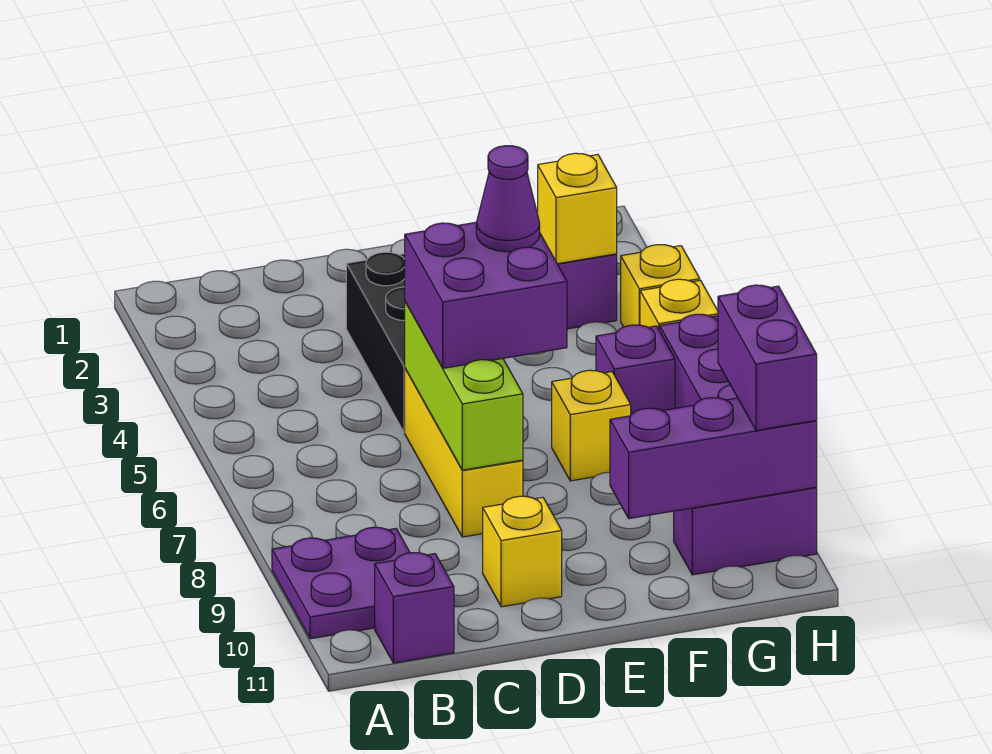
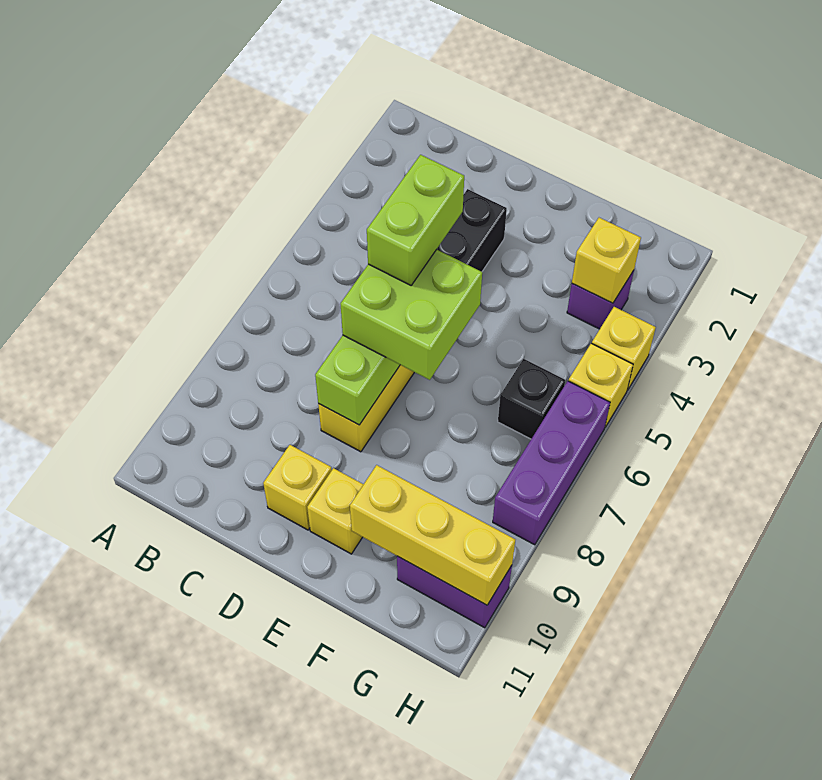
purple 2x2 plate [272,527,410,639] -> none
purple 1x1 brick [375,553,454,663] -> none
none -> lime 1x2 brick [367,155,464,285]
purple 2x2 brick [405,222,567,368] -> lime 2x2 brick [341,250,482,380]
purple 1x1 cone [476,146,540,252] -> none
yellow 1x1 brick [552,370,631,481] -> yellow 1x1 brick moved to [307,468,364,554]
purple 1x3 brick [610,398,817,519] -> yellow 1x3 brick [350,465,515,605]
purple 1x1 brick [596,325,675,414] -> black 1x1 brick [498,359,565,439]
purple 1x2 brick [718,285,817,430] -> none

